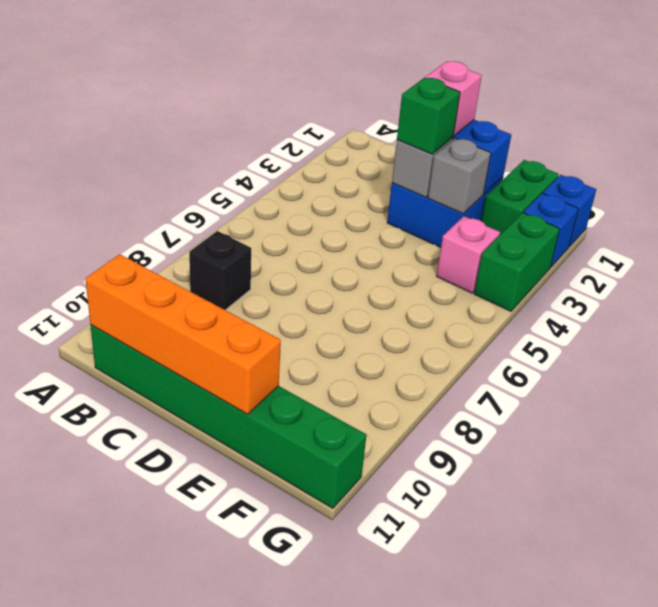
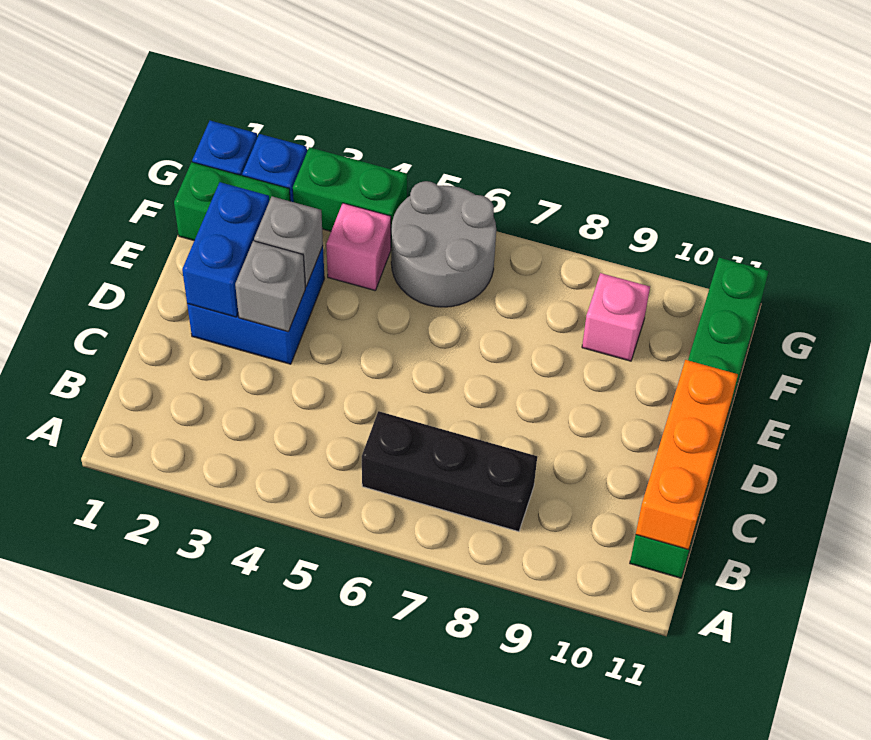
black 1x1 brick [189,231,251,310] -> black 1x3 brick [362,411,537,532]
orange 1x4 brick [85,254,281,414] -> orange 1x3 brick [636,360,738,550]
pink 1x1 brick [425,61,482,136] -> pink 1x1 brick moved to [582,273,650,361]
green 1x1 brick [397,78,460,154] -> none
none -> grey 2x2 round brick [391,181,496,307]

